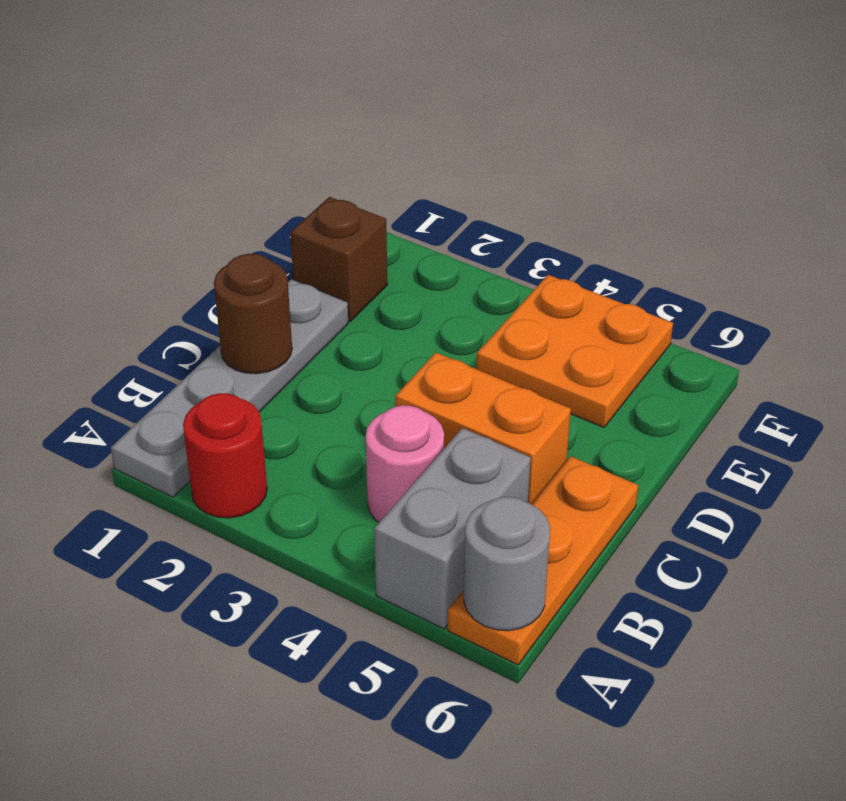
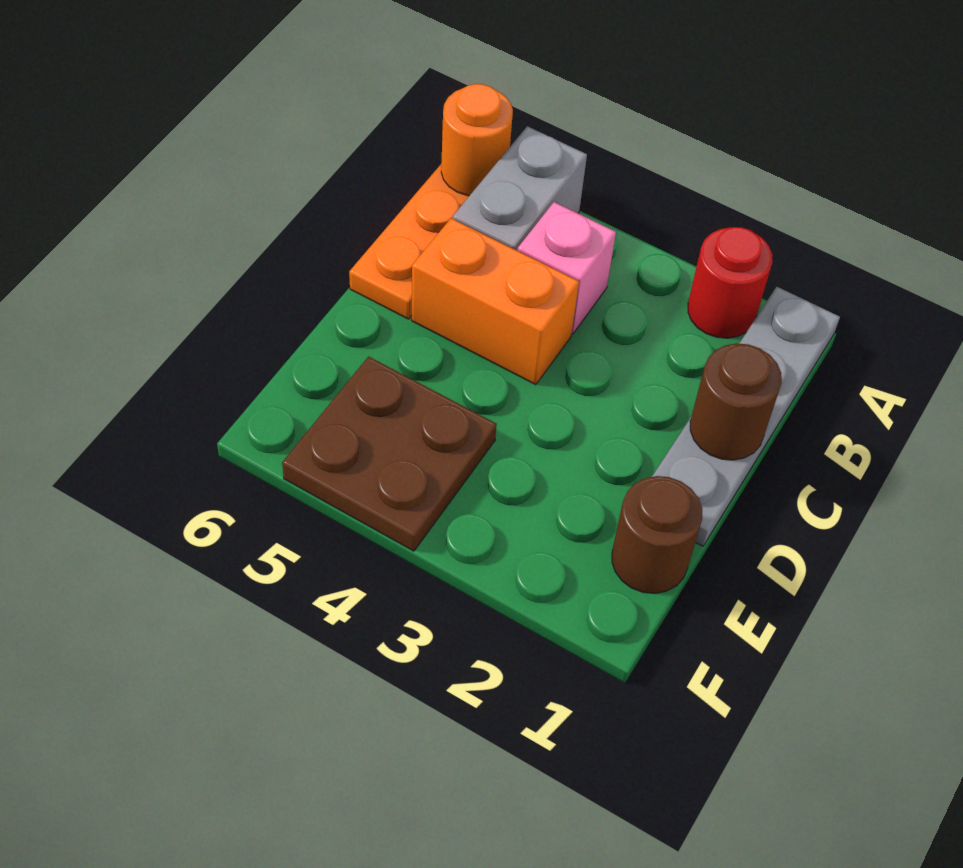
grey 1x1 round brick [464,497,550,631] -> orange 1x1 round brick [441,84,513,196]
pink 1x1 round brick [366,405,444,522] -> pink 1x1 brick [517,202,616,334]
brown 1x1 brick [290,197,387,321] -> brown 1x1 round brick [612,476,702,593]
orange 2x2 plate [476,275,673,427] -> brown 2x2 plate [282,357,497,551]

